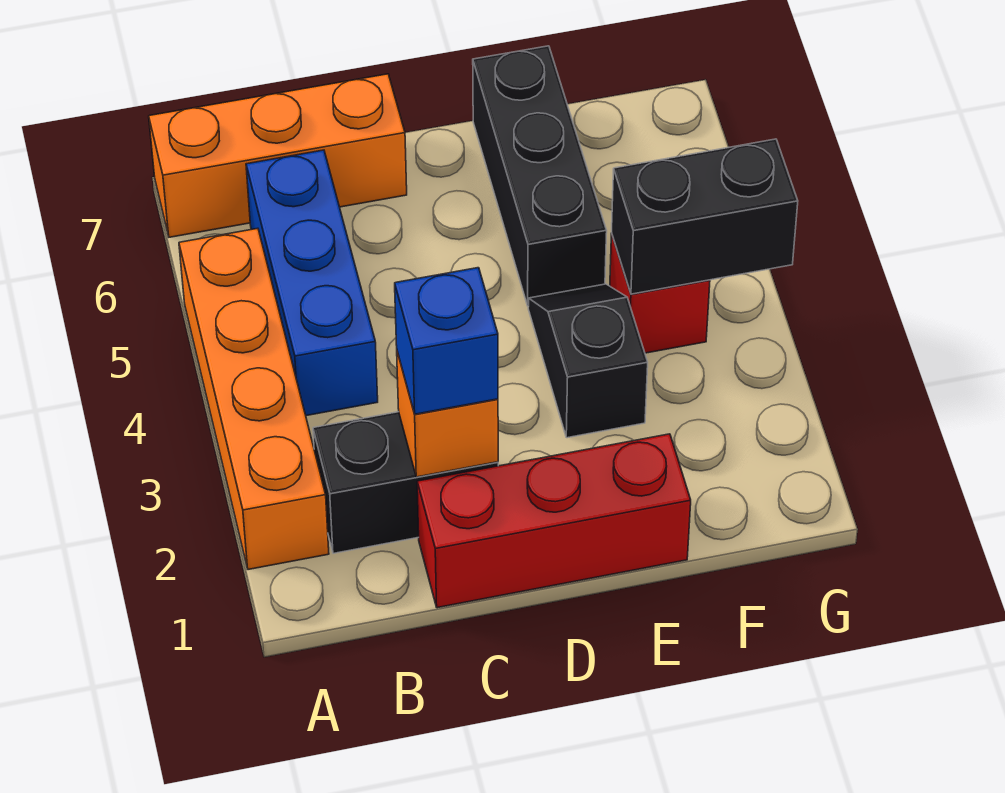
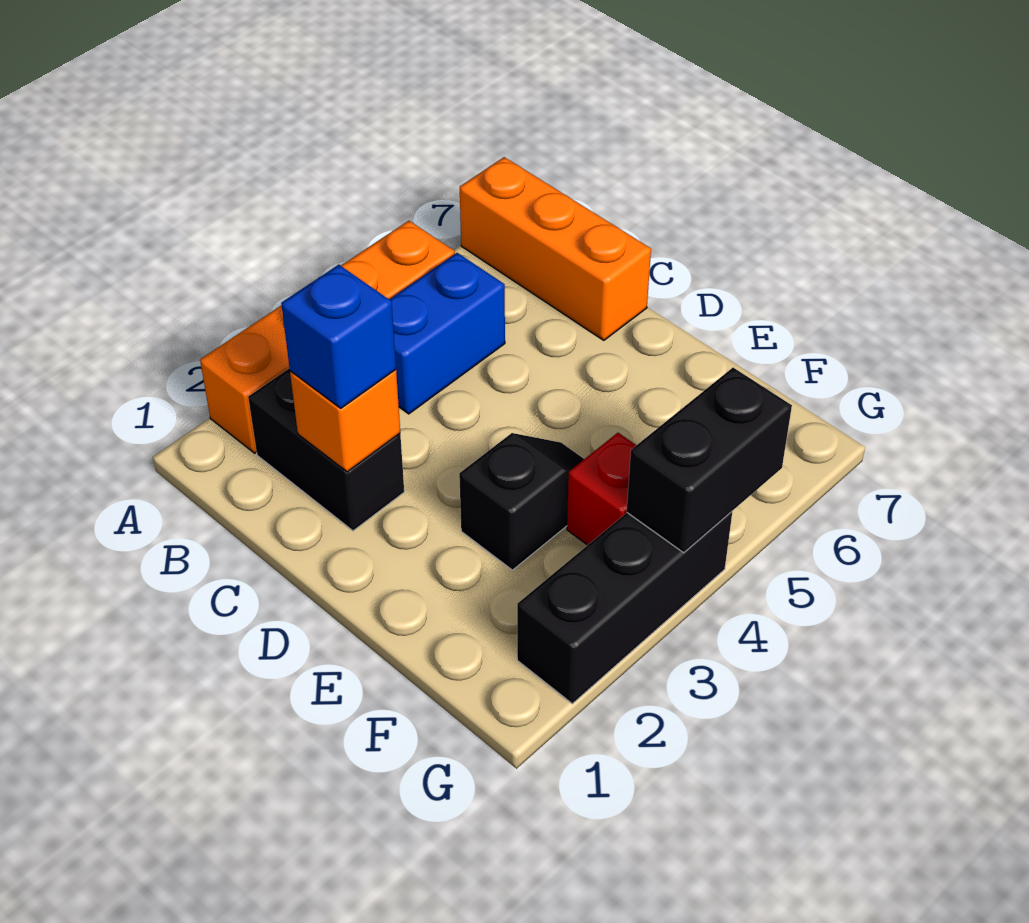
blue 1x3 brick [246,150,378,416] -> blue 1x2 brick [389,253,505,414]
red 1x3 brick [417,434,691,608] -> none
black 1x3 brick [473,46,607,306] -> black 1x3 brick moved to [517,512,732,704]
black 1x2 brick [612,139,798,294] -> black 1x2 brick turned to [627,368,792,553]

